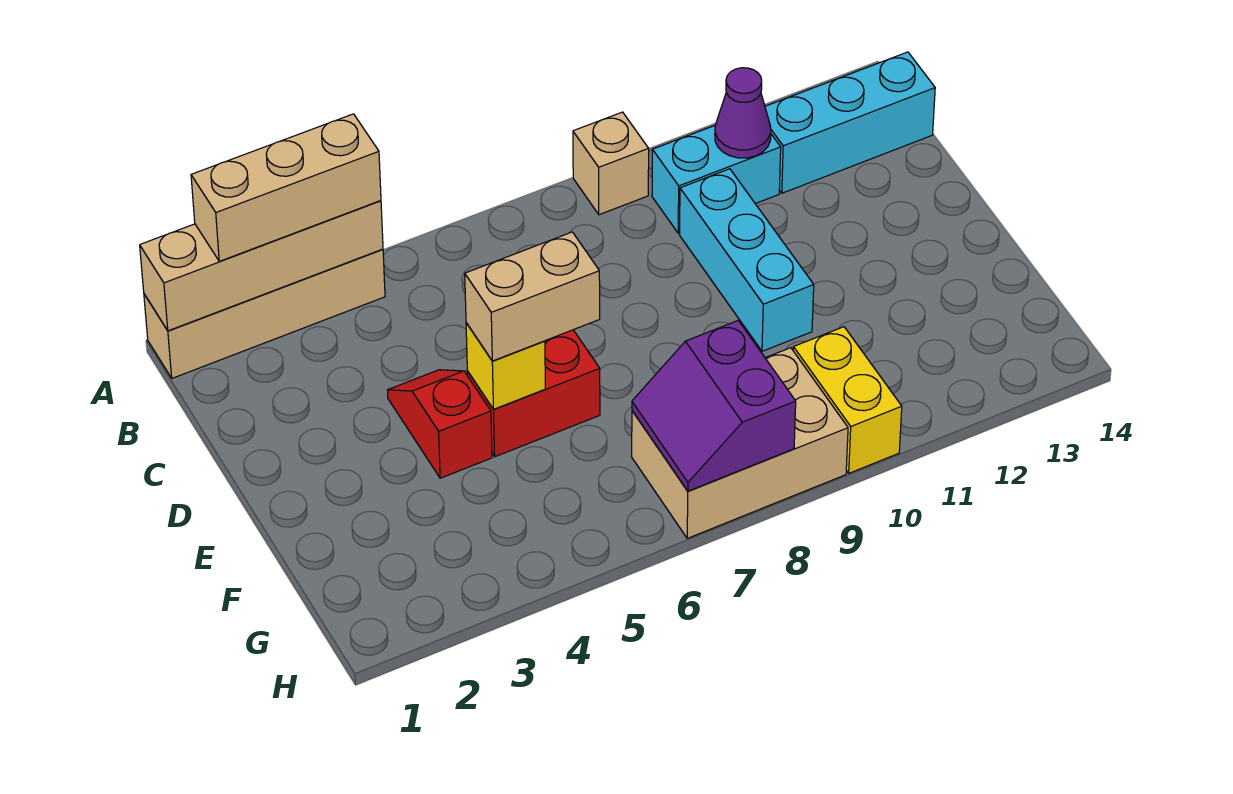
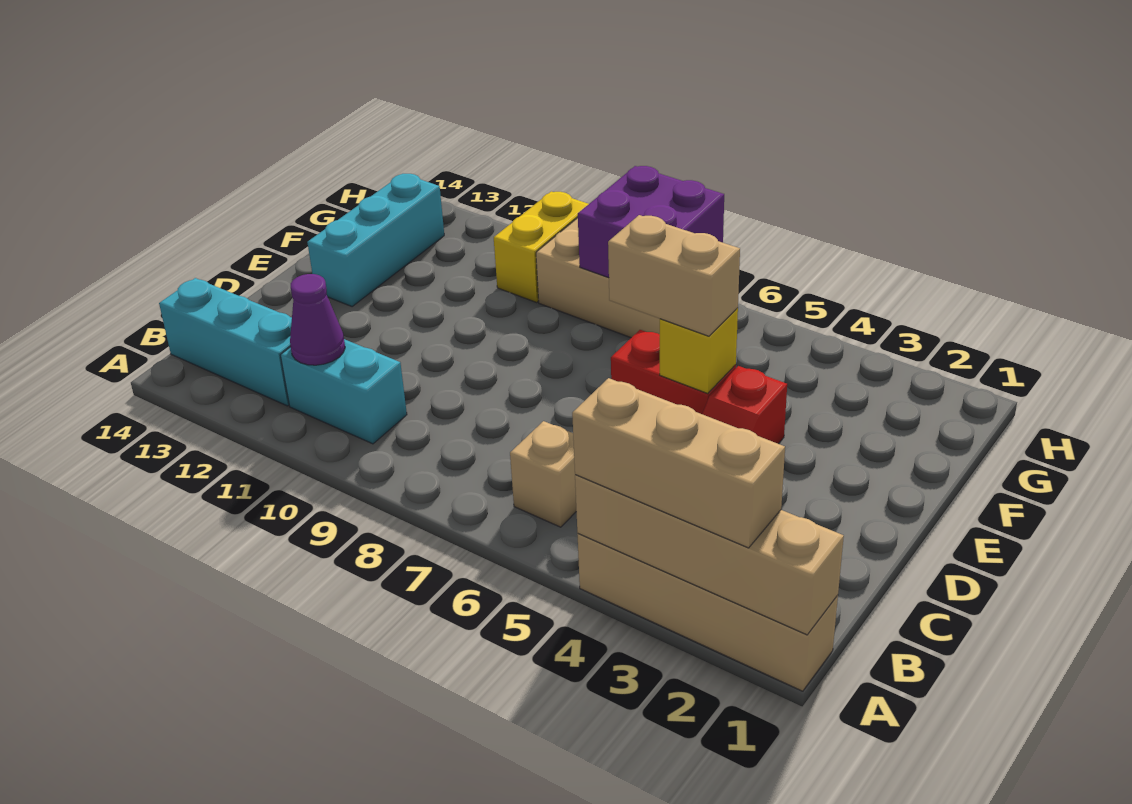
tan 1x1 brick [573,112,649,215] -> tan 1x1 brick moved to [510,421,576,527]
cyan 1x3 brick [680,169,814,351] -> cyan 1x3 brick moved to [307,174,444,307]
purple 2x2 slope [632,321,796,491] -> purple 2x2 brick [578,166,724,278]

